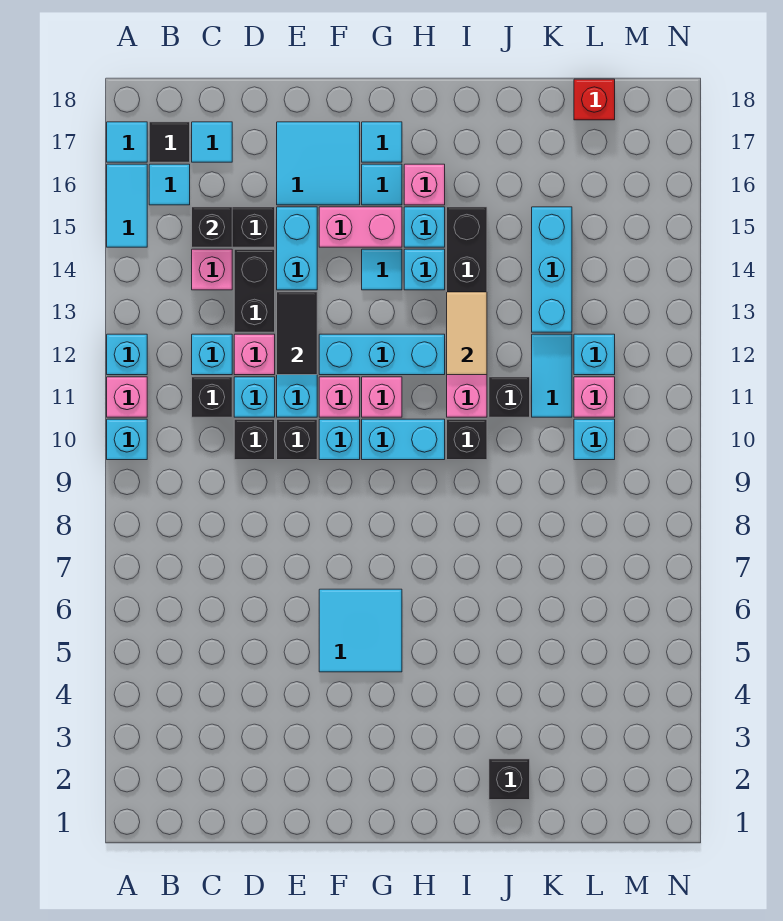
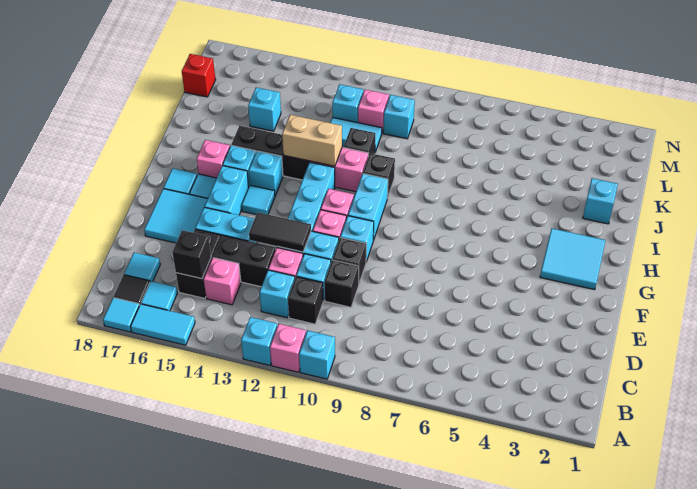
cyan 2x2 tile [319,589,402,672] -> cyan 2x2 tile moved to [540,228,605,290]
pink 1x2 brick [319,207,402,247] -> cyan 1x2 brick [205,166,249,215]
tan 1x2 tile [447,292,487,375] -> tan 1x2 brick [282,115,342,166]
black 1x1 brick [489,759,530,800] -> cyan 1x1 brick [583,178,618,224]
cyan 1x3 brick [532,207,572,332] -> cyan 1x1 brick [248,87,281,131]

